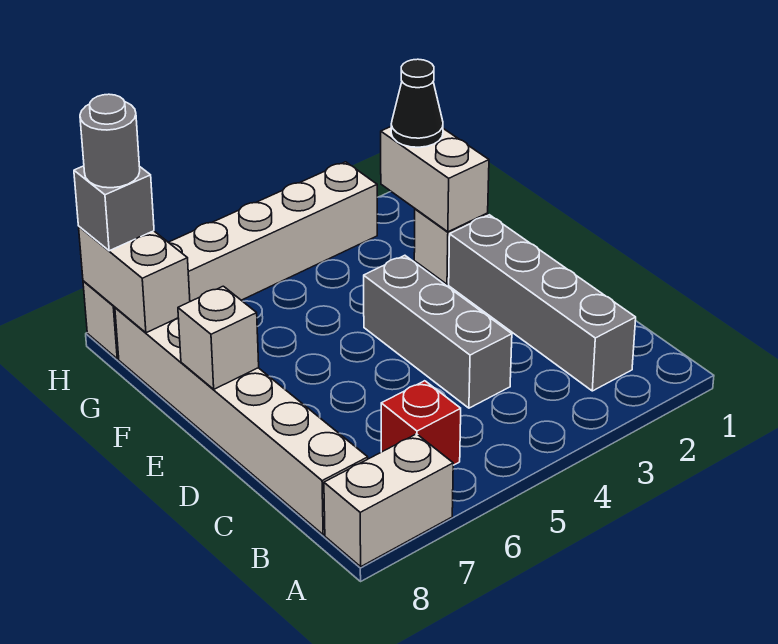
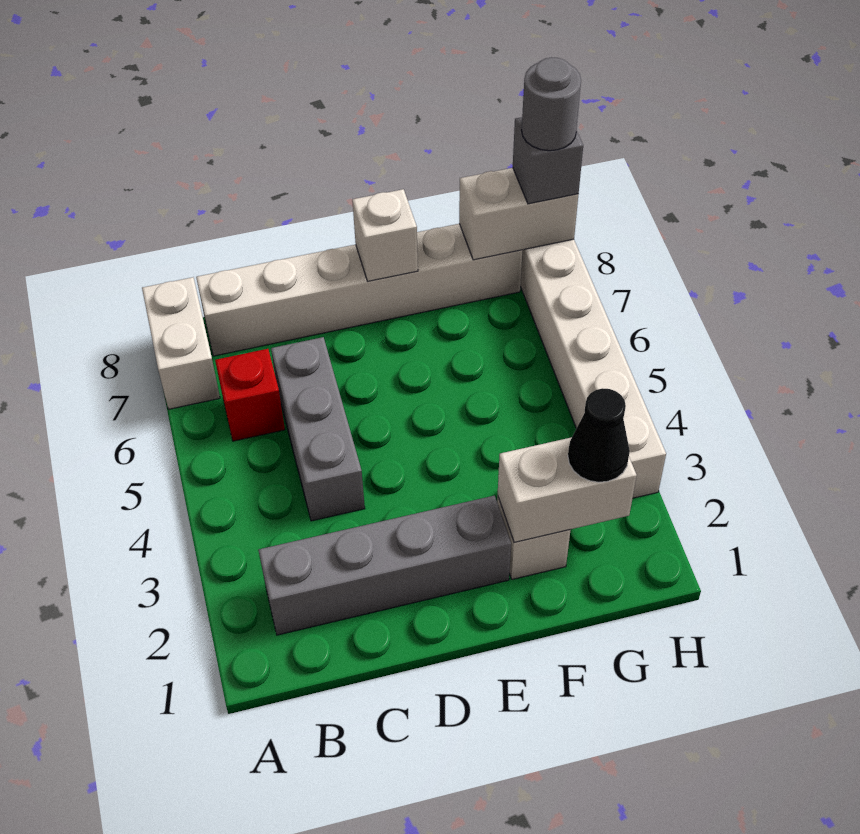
grey 1x3 brick [364,255,512,408] -> grey 1x3 brick turned to [271,337,365,521]

